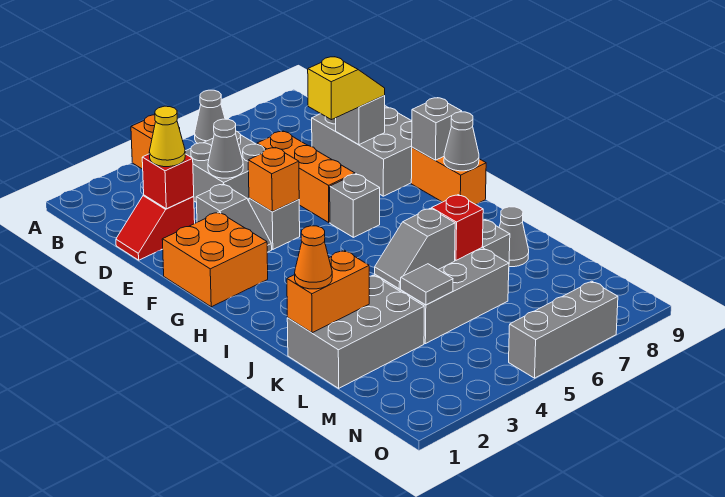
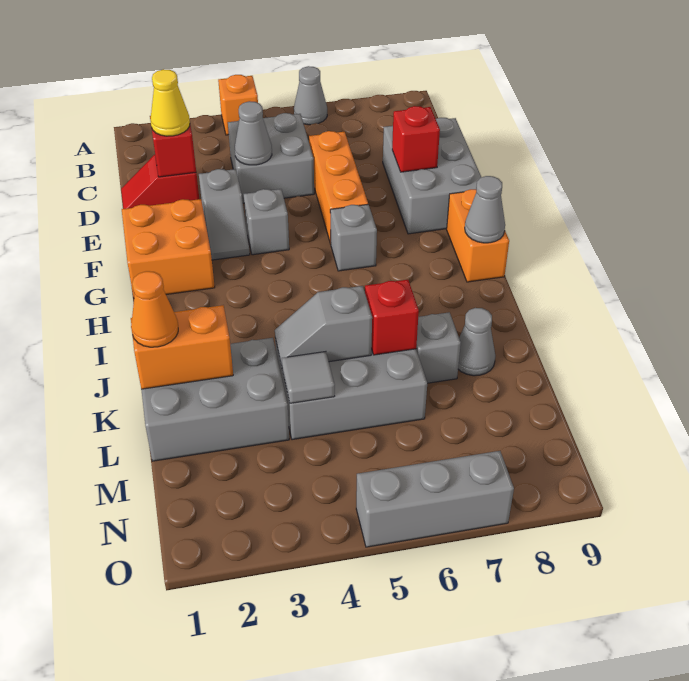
yellow 1x2 slope [308,57,385,120] -> none
grey 1x1 brick [336,96,385,145] -> red 1x1 brick [392,106,440,172]
orange 1x1 brick [248,147,299,212] -> none
grey 1x1 brick [412,98,462,160] -> none

